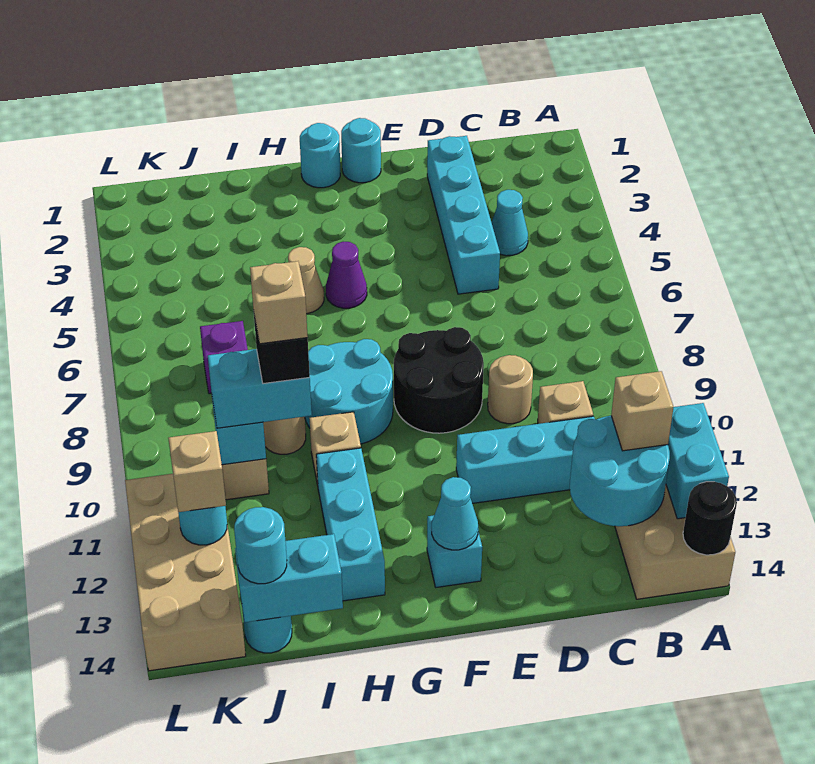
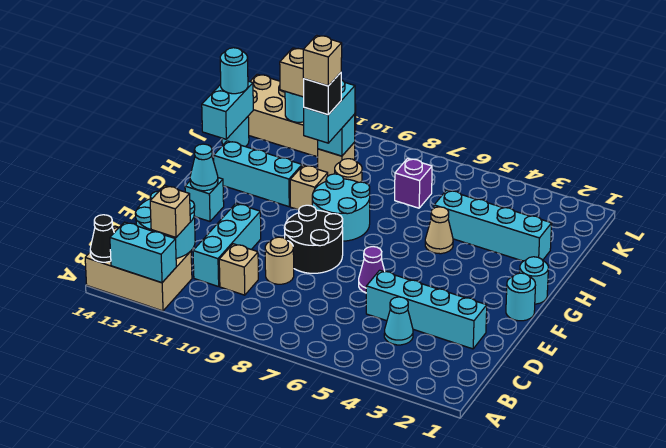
black 1x1 round brick [683,482,737,555] -> black 1x1 cone [90,215,114,262]
purple 1x1 cone [326,242,367,308] -> purple 1x1 cone moved to [359,247,385,293]
none -> cyan 1x4 brick [434,190,552,261]

